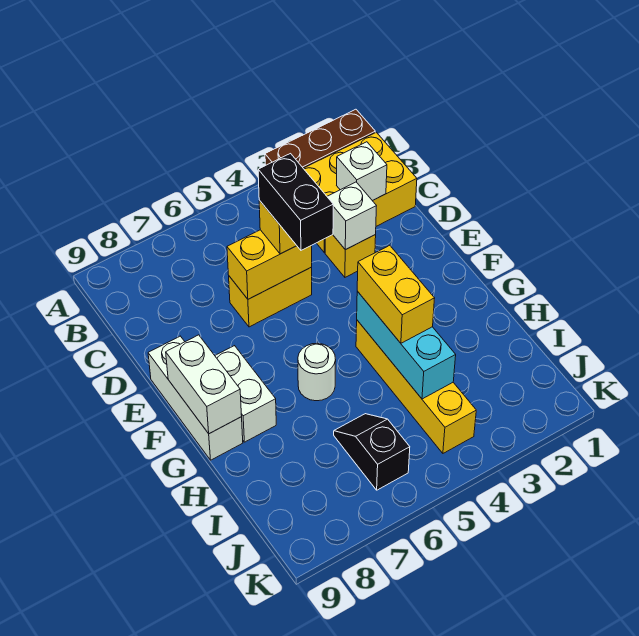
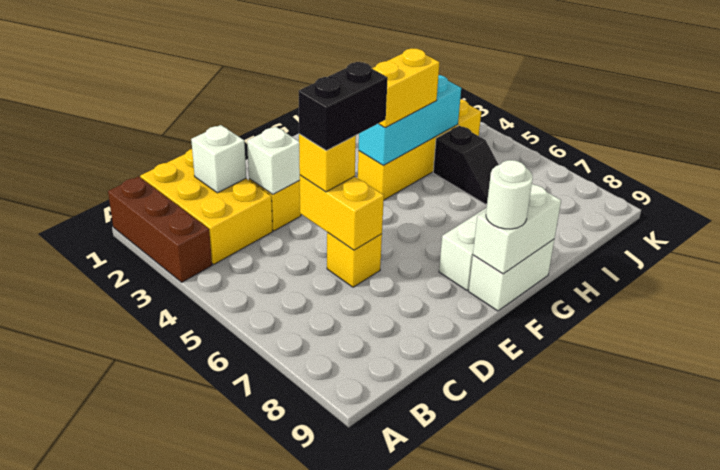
yellow 1x2 brick [229,267,312,327] -> yellow 1x1 brick [327,233,382,287]
white 1x3 brick [148,336,243,460] -> white 1x2 brick [469,239,554,311]
white 1x1 round brick [298,343,336,401] -> white 1x1 round brick moved to [486,160,533,229]
black 1x2 slope [334,414,410,490] -> black 1x2 slope turned to [433,126,499,204]

